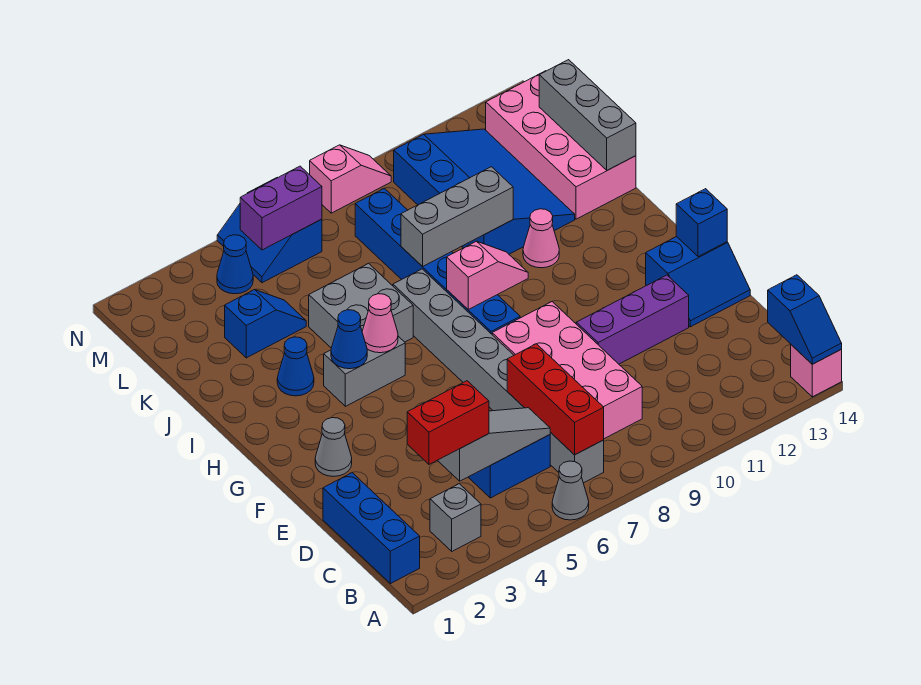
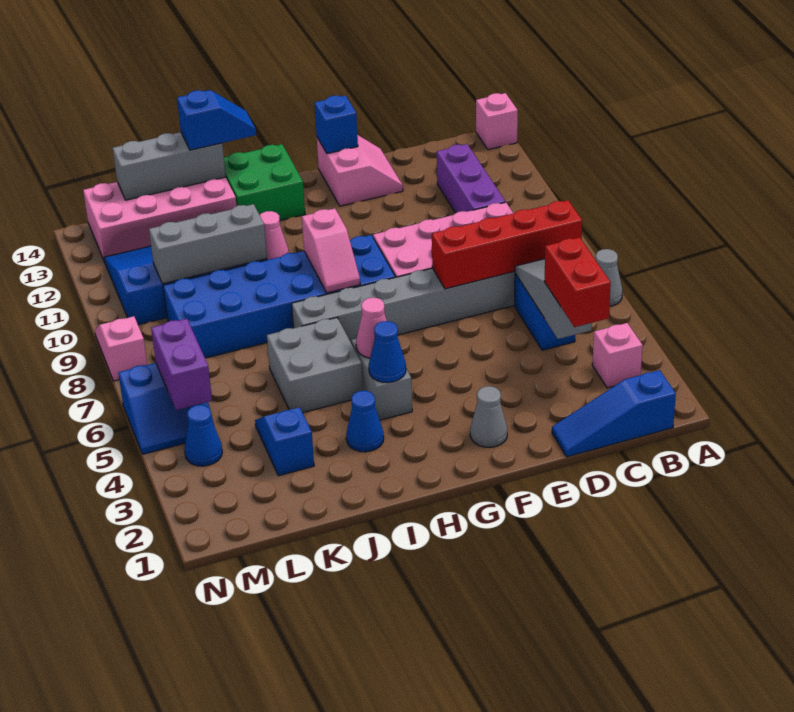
blue 1x2 slope [768,275,842,364] -> blue 1x2 slope moved to [177,90,256,150]
blue 1x3 brick [323,473,420,584] -> blue 1x3 slope [552,370,676,457]
grey 1x1 brick [430,484,481,551] -> pink 1x1 brick [592,323,643,388]
red 1x3 brick [507,344,604,455] -> red 1x4 brick [432,200,582,289]
purple 1x3 brick [576,275,689,364] -> purple 1x3 brick moved to [437,144,505,213]
blue 2x2 slope [646,237,750,327] -> pink 2x2 slope [317,135,403,206]
blue 1x6 brick [355,188,520,334] -> blue 2x6 brick [163,235,395,358]
pink 1x2 slope [447,241,528,309] -> pink 1x2 slope turned to [302,208,360,293]
none -> green 2x2 brick [224,144,305,220]
grey 1x3 brick [401,167,513,267] -> grey 1x3 brick turned to [149,204,267,284]

